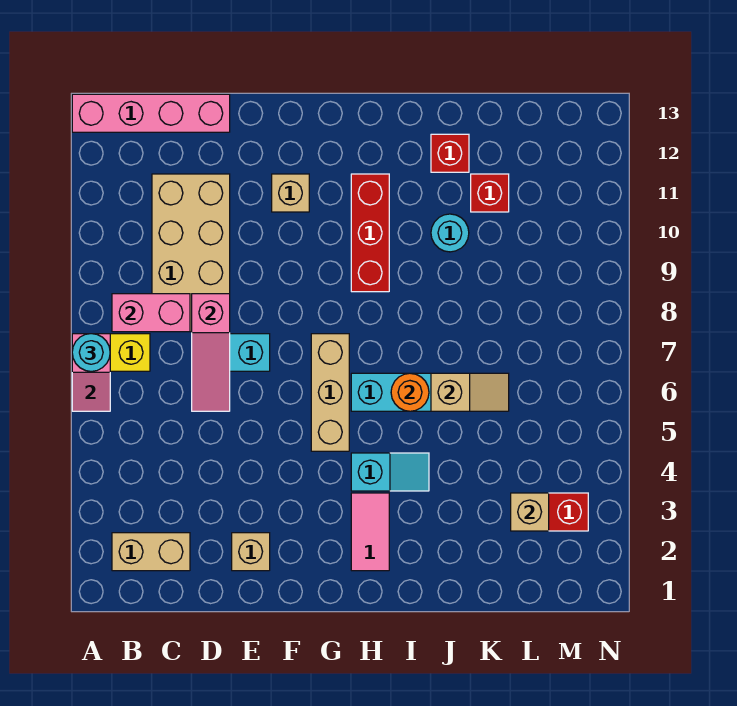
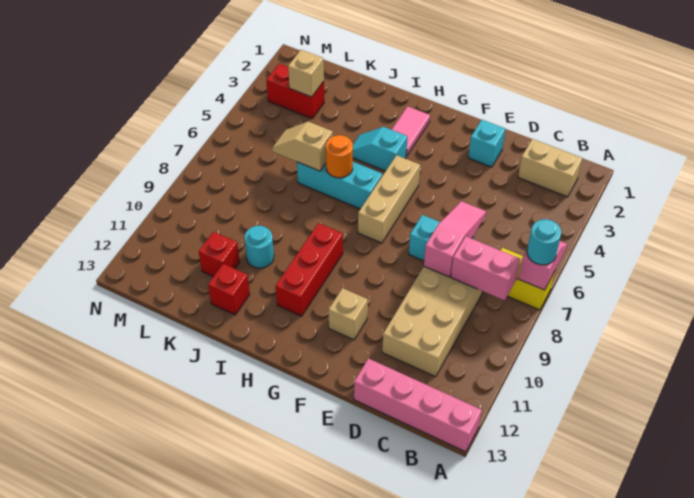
tan 1x1 brick [232,533,270,571] -> cyan 1x1 brick [468,120,505,167]

